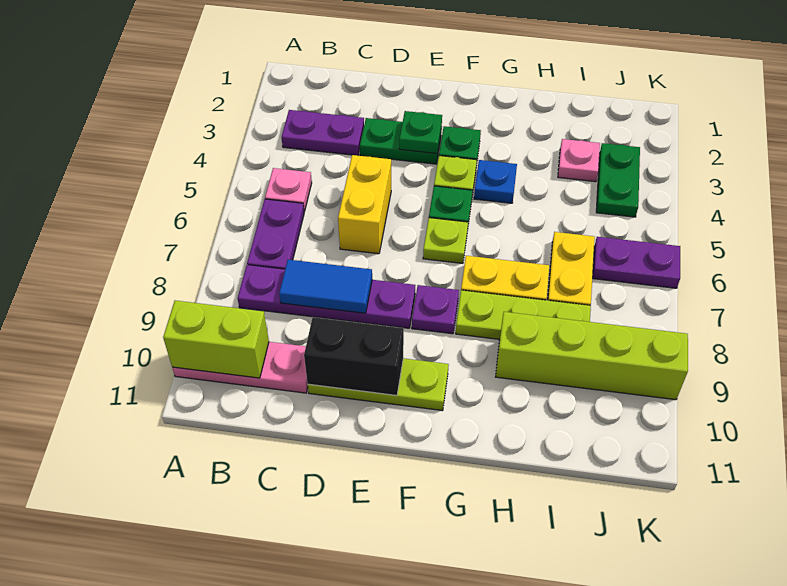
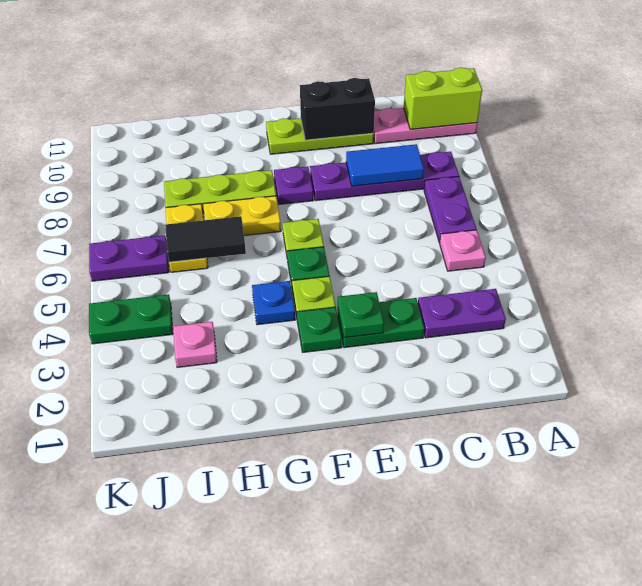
yellow 1x2 brick [338,155,391,254] -> none
none -> black 1x2 tile [165,216,246,262]
lime 1x4 brick [496,312,688,400] -> none
green 1x2 plate [596,143,640,217] -> green 1x2 plate turned to [89,295,173,344]

